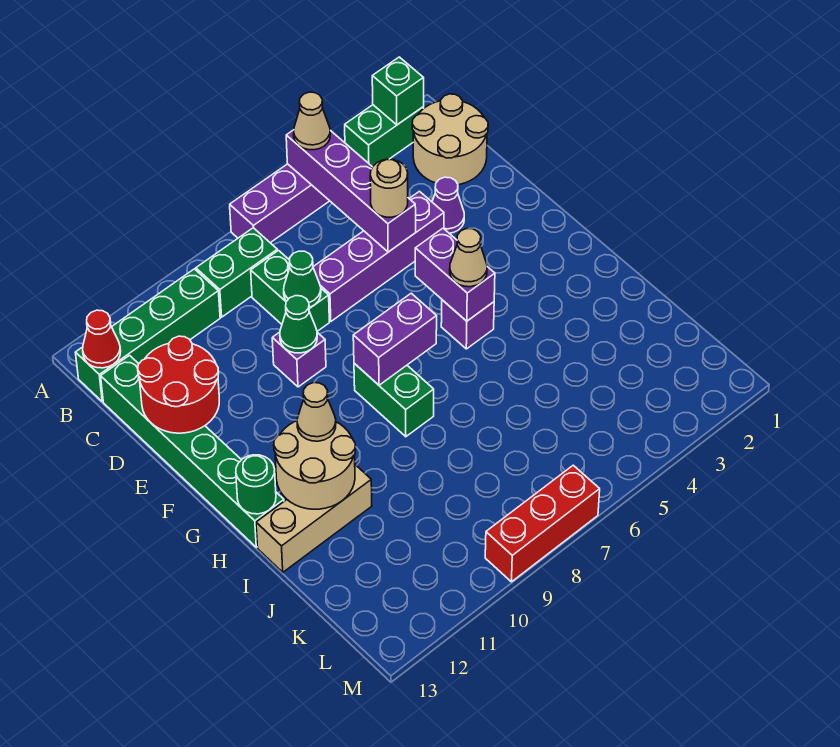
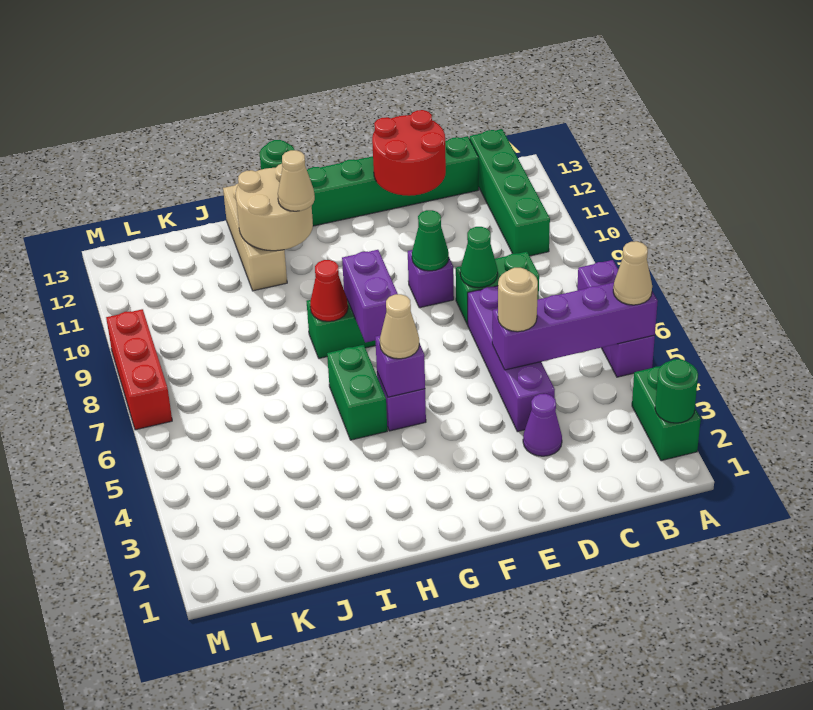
green 1x1 brick [372,57,424,125] -> green 1x1 round brick [655,359,698,423]
tan 2x2 round brick [412,94,488,185] -> none
green 1x2 brick [196,228,277,317] -> green 1x2 brick moved to [327,345,387,440]
red 1x1 cone [83,310,121,368] -> red 1x1 cone moved to [310,260,348,321]
purple 1x2 brick [415,228,495,321] -> purple 1x1 brick [375,335,425,397]

